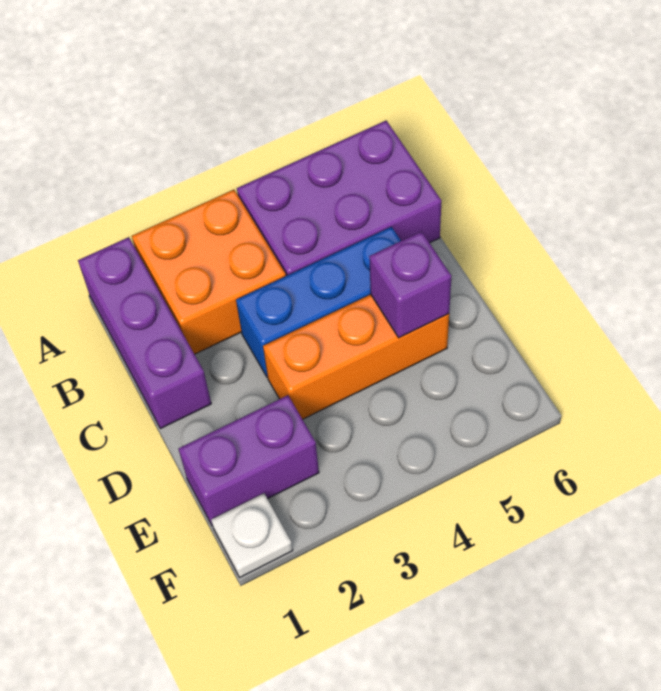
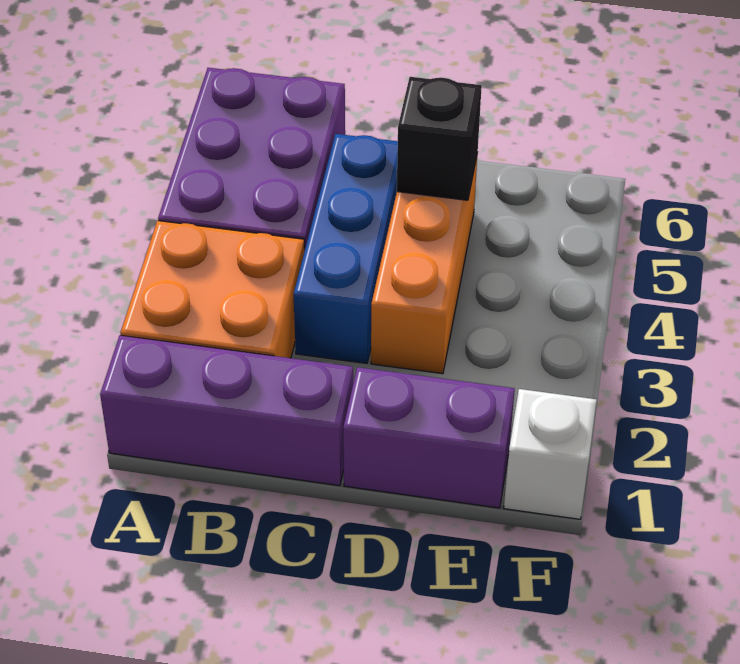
purple 1x1 brick [369,231,451,338] -> black 1x1 brick [397,77,482,200]
purple 1x2 brick [179,395,319,526] -> purple 1x2 brick turned to [343,367,515,508]
white 1x1 plate [211,493,293,577] -> white 1x1 brick [504,389,597,519]

